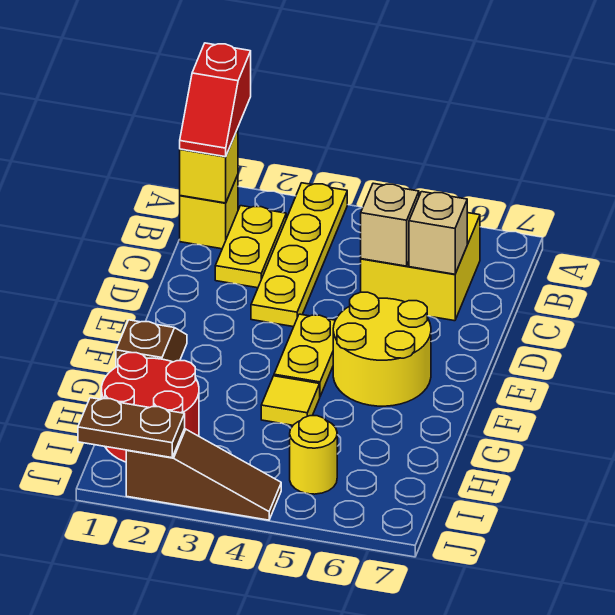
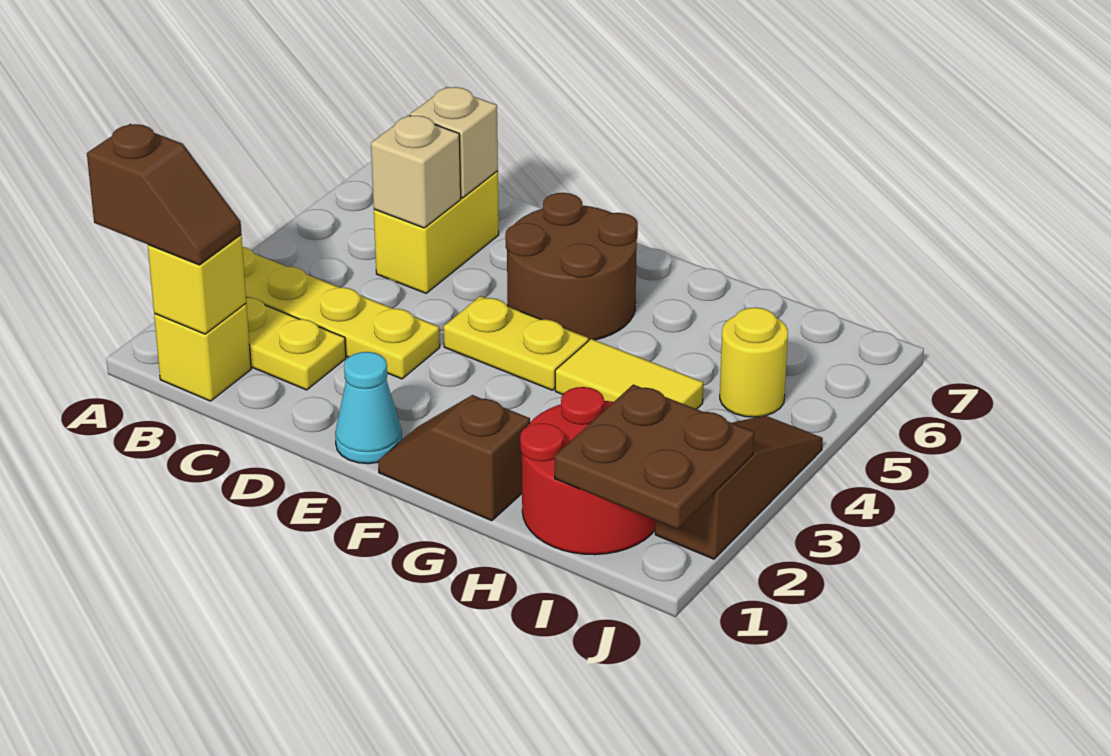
red 1x2 slope [180,43,251,157] -> brown 1x2 slope [87,124,241,265]
yellow 2x2 brick [361,213,480,321] -> yellow 1x2 brick [374,171,499,293]
none -> cyan 1x1 cone [335,352,402,464]
yellow 2x2 round brick [333,292,431,406] -> brown 2x2 round brick [505,193,638,341]
yellow 1x1 tile [261,376,320,425] -> yellow 1x2 tile [555,339,703,409]
brown 1x2 plate [78,398,185,458] -> brown 2x2 plate [555,385,754,529]

